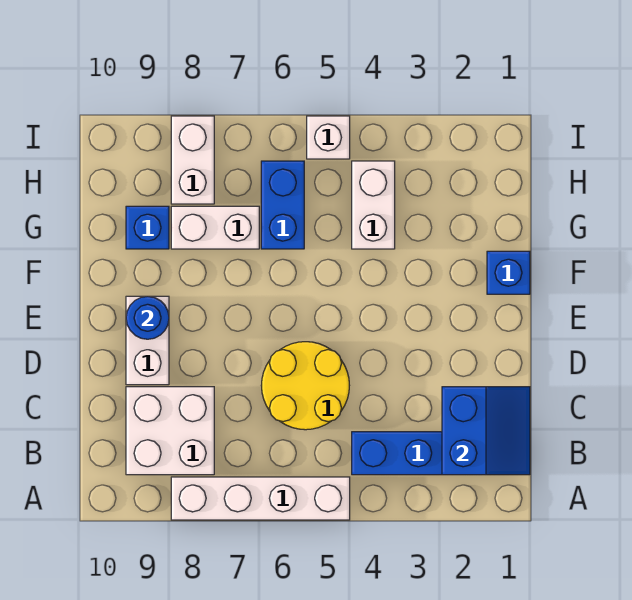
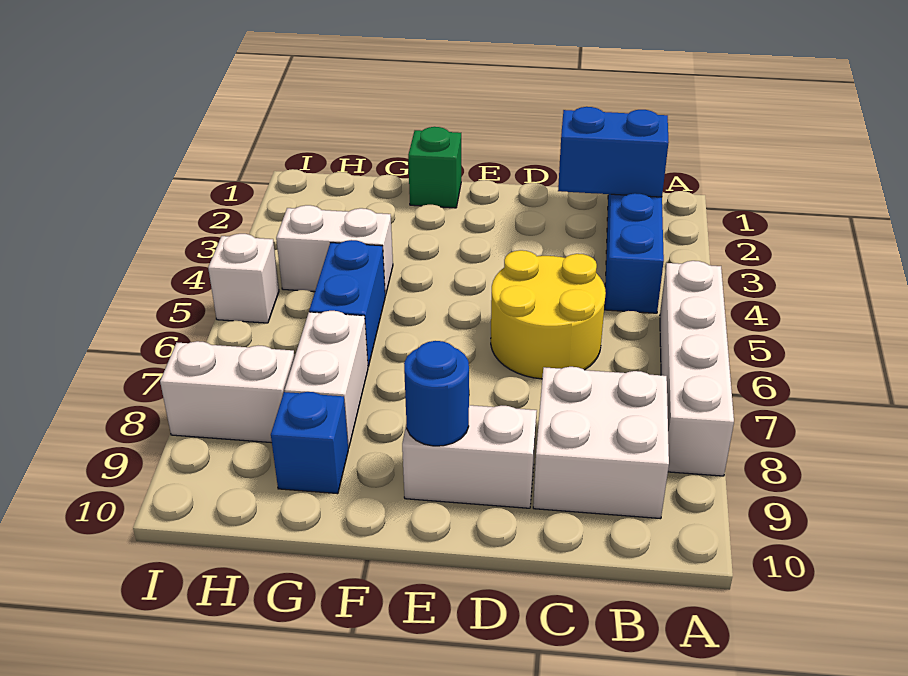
blue 1x1 brick [487,251,530,294] -> green 1x1 brick [408,127,461,208]
blue 1x2 brick [261,161,304,249] -> blue 1x2 brick turned to [309,240,385,367]

